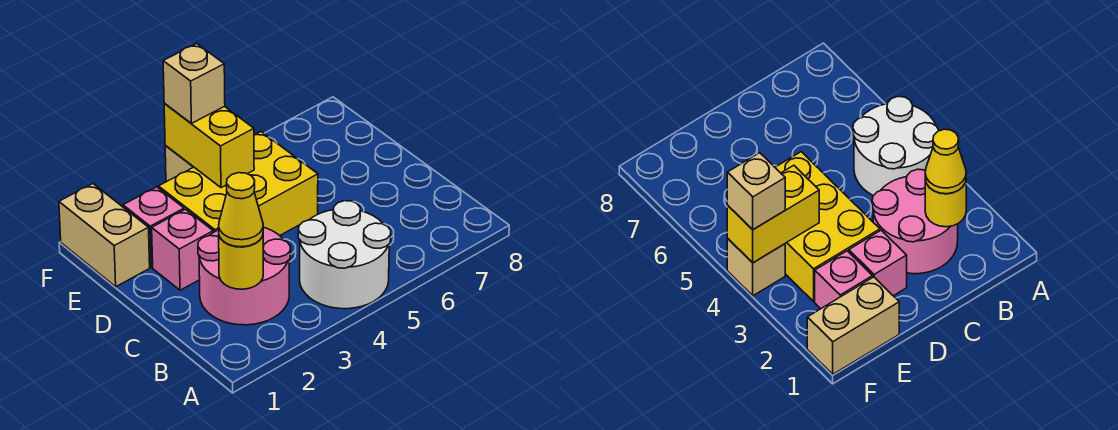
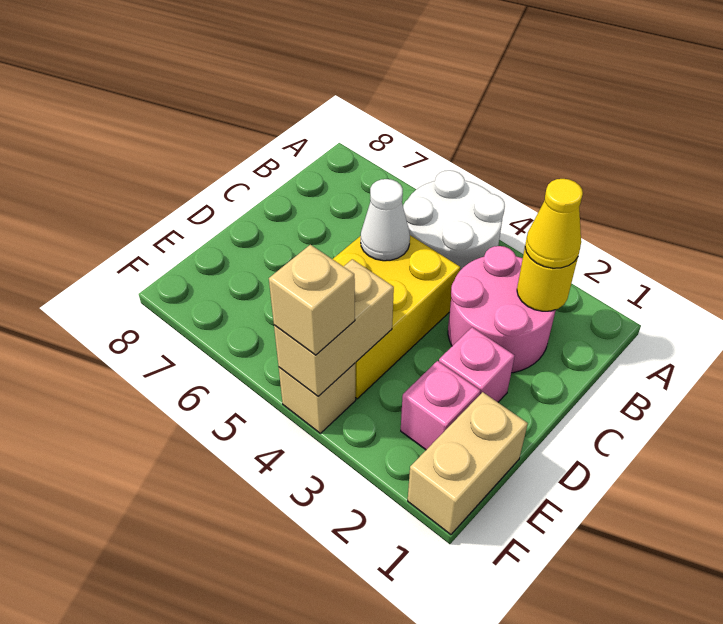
none -> white 1x1 cone [361,179,410,261]
yellow 2x3 brick [159,132,318,235] -> yellow 2x3 brick turned to [333,235,460,399]
yellow 1x2 brick [164,103,254,188] -> tan 1x2 brick [274,259,394,396]

